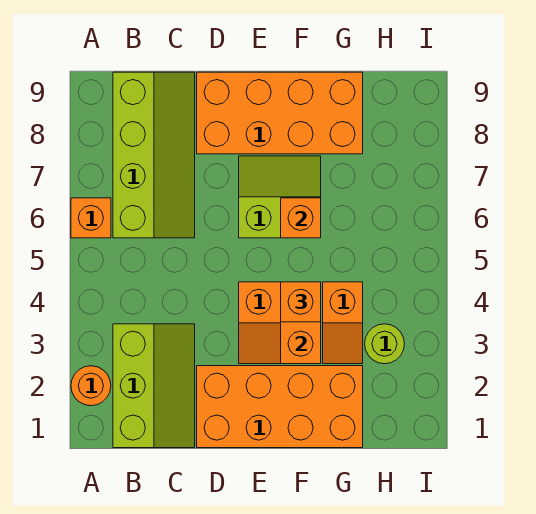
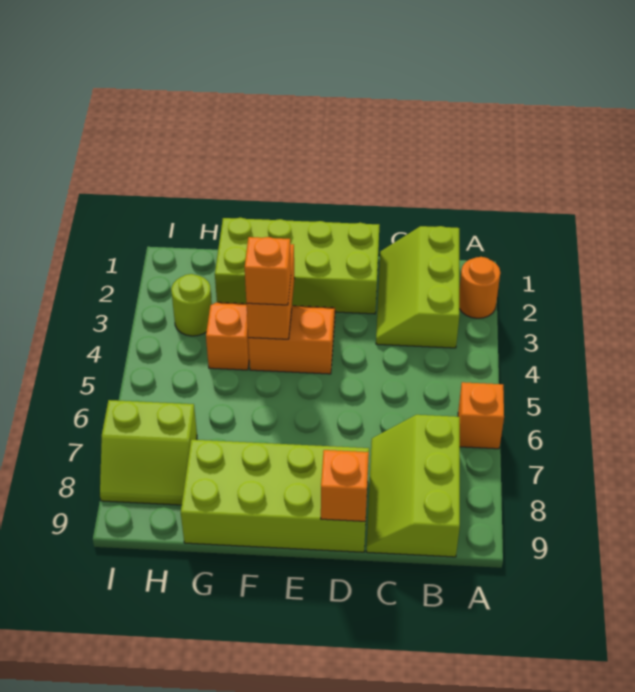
lime 2x4 slope [113,72,195,238] -> lime 2x3 slope [366,415,460,557]
orange 2x4 brick [197,366,363,448] -> lime 2x4 brick [215,218,379,314]
orange 2x4 brick [197,72,363,154] -> lime 2x4 brick [181,440,369,552]
lime 2x2 slope [239,156,321,238] -> lime 2x2 slope moved to [100,400,197,505]
orange 1x1 brick [281,198,321,238] -> orange 1x1 brick moved to [321,450,369,521]

